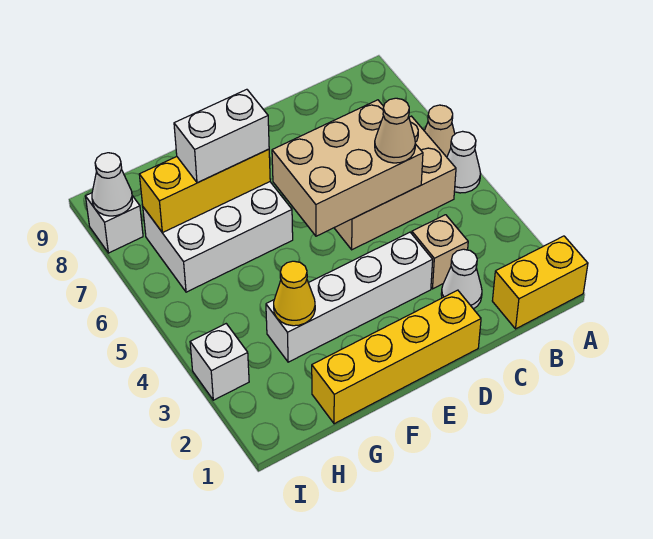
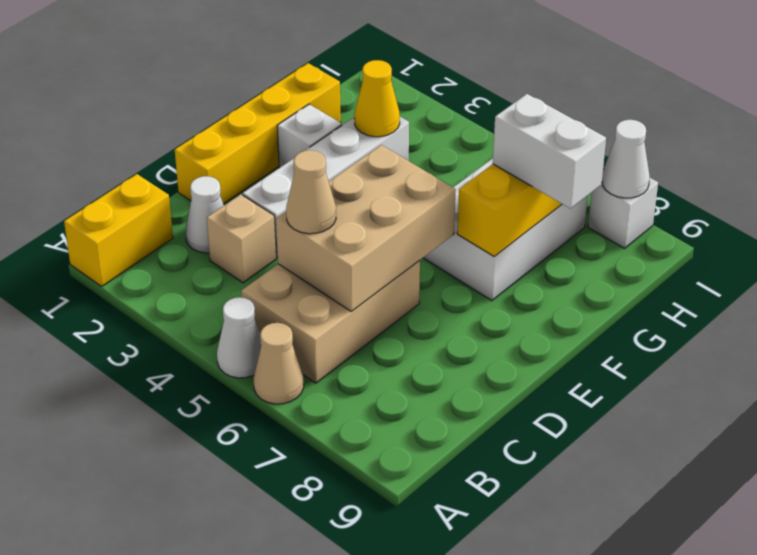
white 1x2 brick [174,89,269,183] -> white 1x2 brick turned to [493,94,606,209]
white 1x1 brick [190,324,249,400] -> white 1x1 brick moved to [277,104,342,168]

